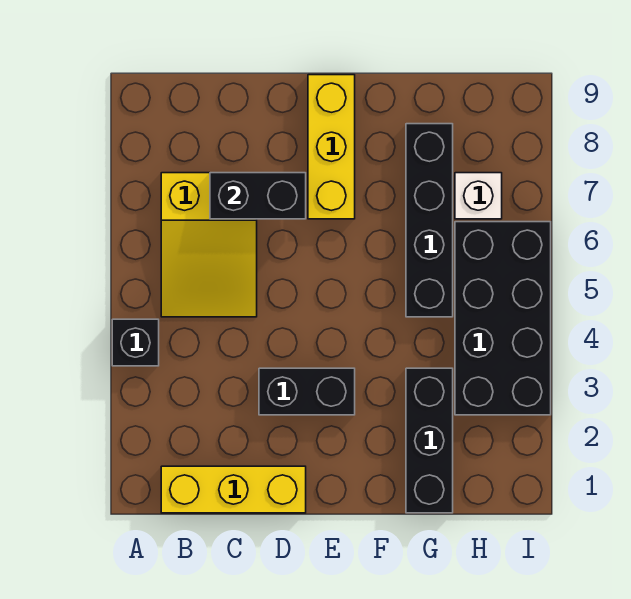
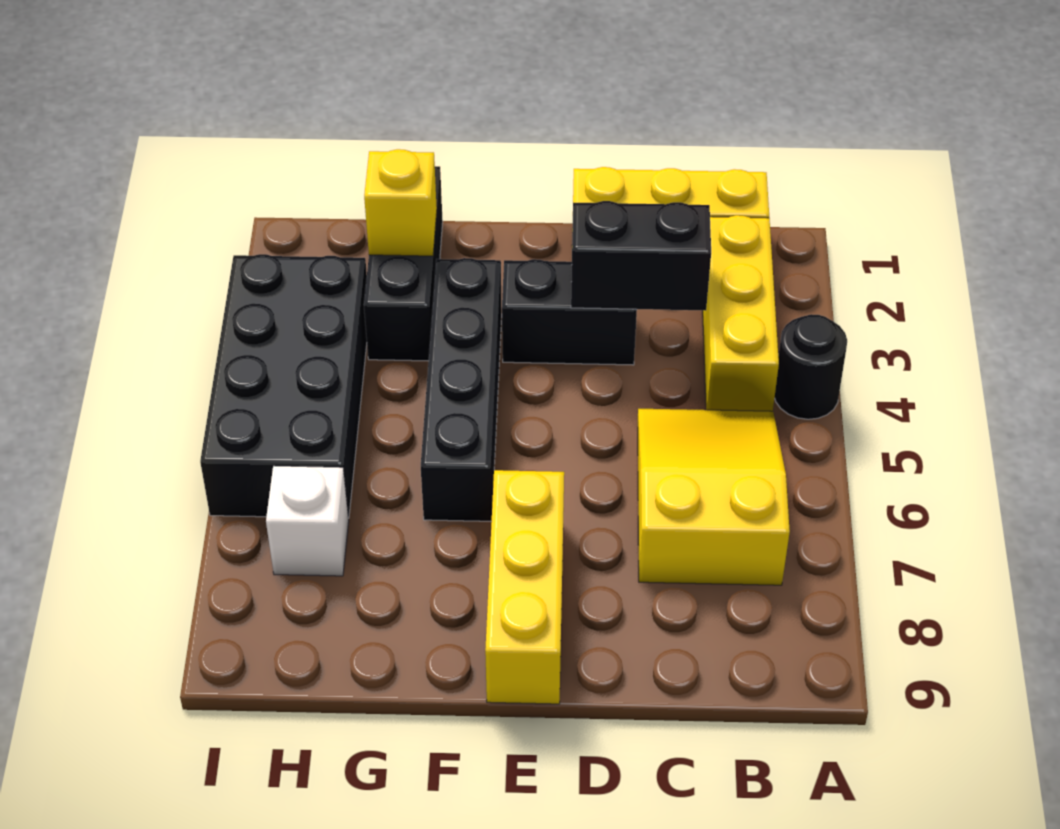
black 1x1 brick [112,319,159,366] -> black 1x1 round brick [775,314,847,419]
none -> yellow 1x3 brick [703,215,779,411]
black 1x2 brick [210,173,306,219] -> black 1x2 brick moved to [571,201,711,311]
none -> yellow 1x1 brick [364,149,437,256]
black 1x4 brick [406,124,453,317] -> black 1x4 brick moved to [421,258,502,521]

